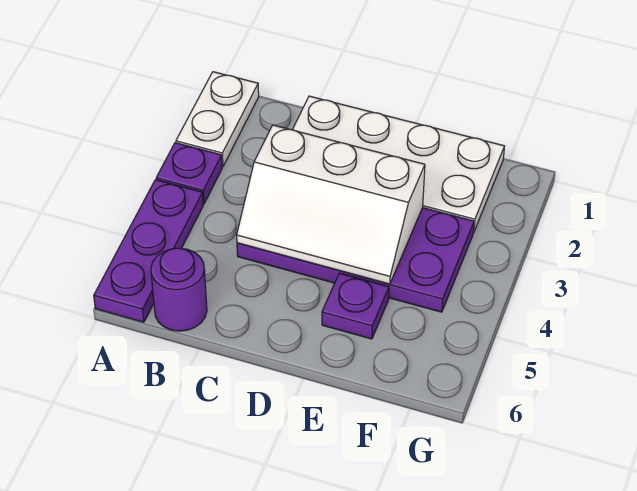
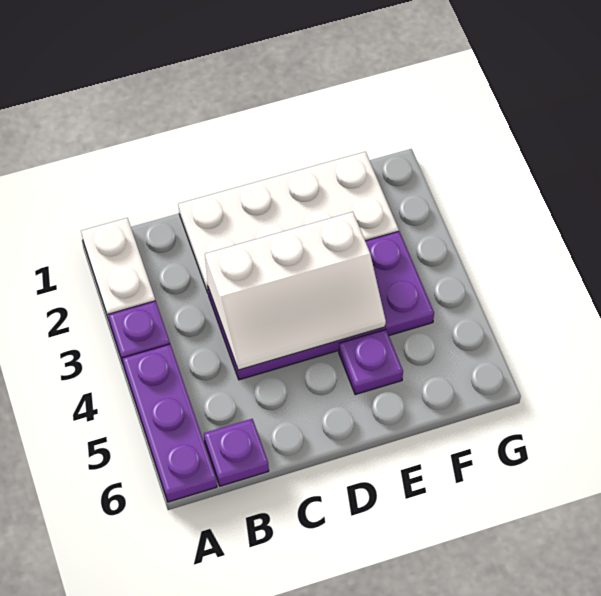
purple 1x1 round brick [151,248,207,331] -> purple 1x1 plate [204,419,269,486]

